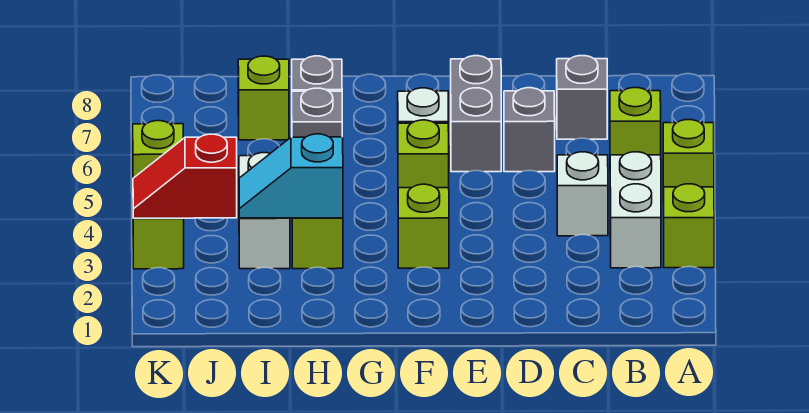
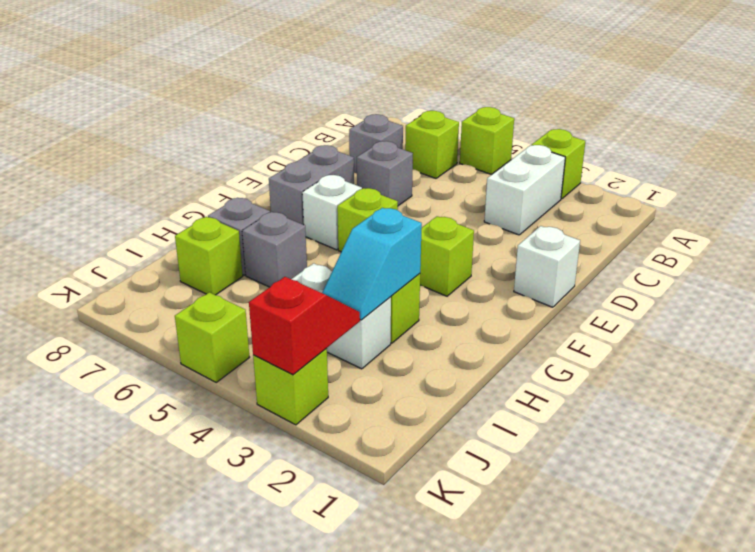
white 1x2 brick [610,152,661,268] -> white 1x2 brick turned to [484,145,565,235]
white 1x1 brick [557,152,608,236] -> white 1x1 brick moved to [514,226,580,307]
grey 1x2 brick [451,56,501,172] -> grey 1x2 brick turned to [269,145,354,225]
red 1x2 slope [133,134,237,219] -> red 1x2 slope turned to [249,277,360,375]

